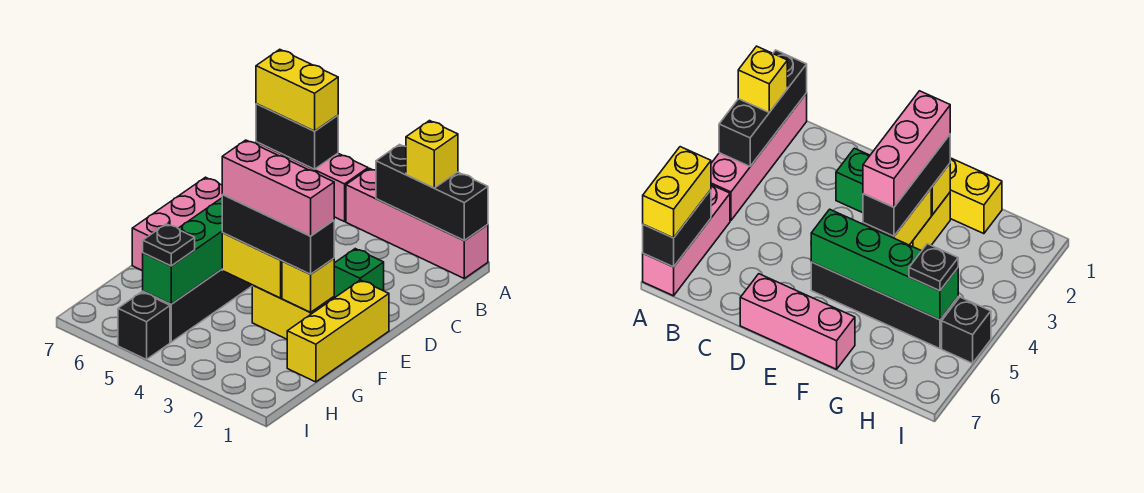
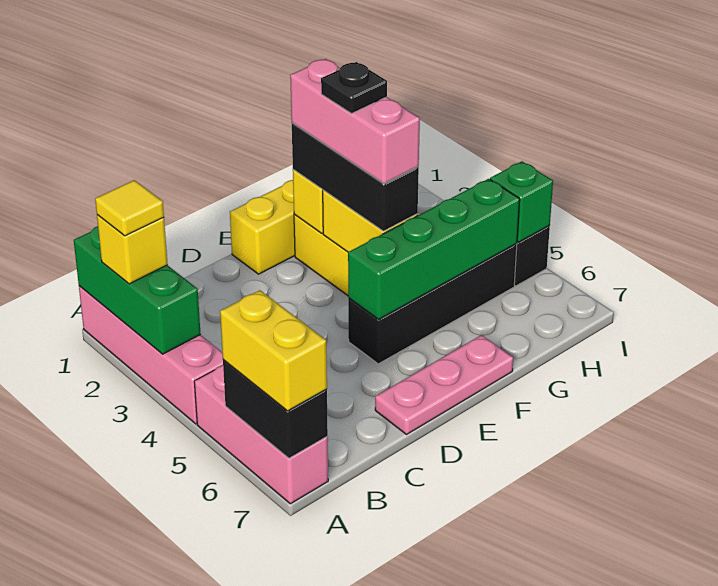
black 1x3 brick [376,145,488,240] -> green 1x3 brick [74,226,201,354]
none -> yellow 1x1 tile [95,180,164,236]
green 1x1 brick [334,249,384,298] -> green 1x1 brick moved to [490,161,553,242]
pink 1x3 brick [132,177,222,271] -> pink 1x3 plate [375,335,513,434]
black 1x1 plate [143,224,195,266] -> black 1x1 plate moved to [321,62,387,113]

